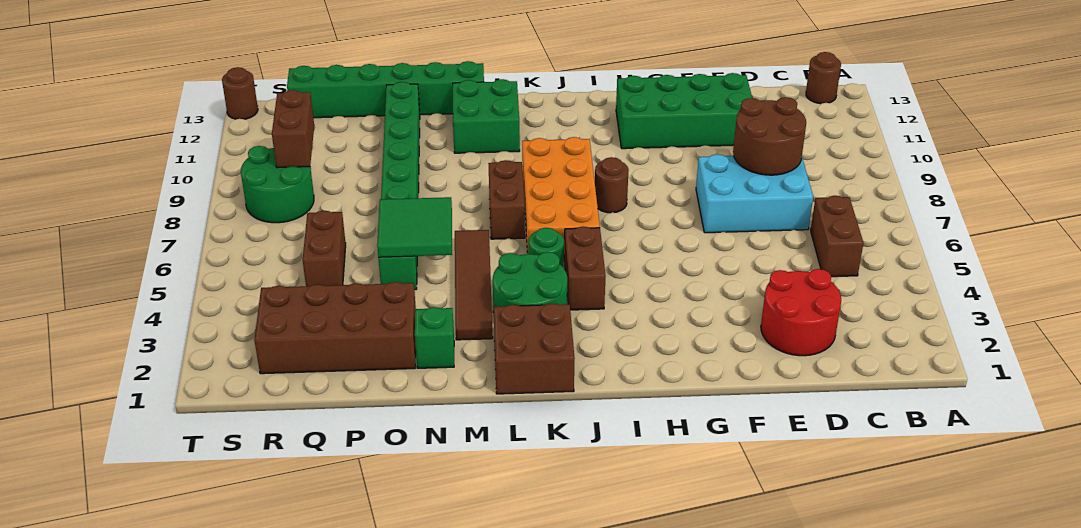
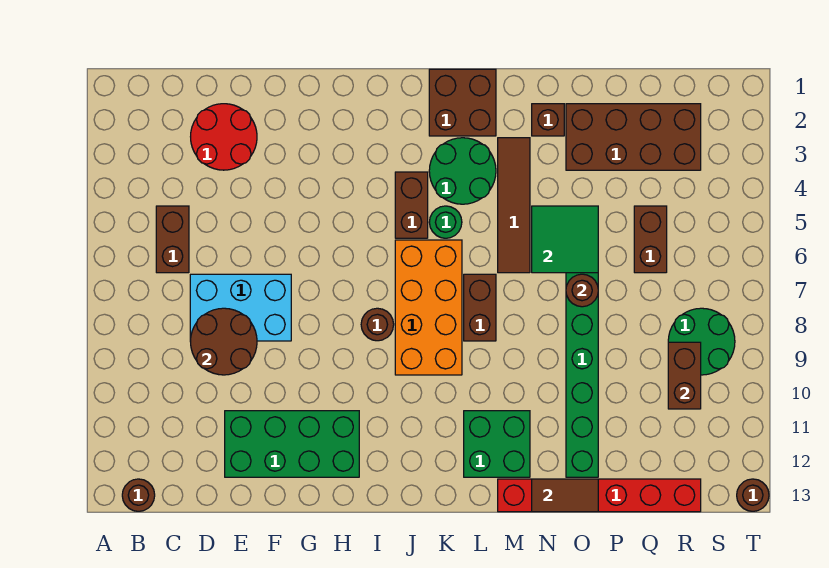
green 1x6 brick [287,61,484,118] -> red 1x6 brick [498,479,701,512]
green 1x1 brick [415,307,454,368] -> brown 1x1 brick [532,104,564,136]
none -> brown 1x2 tile [532,479,598,512]
none -> brown 1x1 round brick [566,274,598,307]

